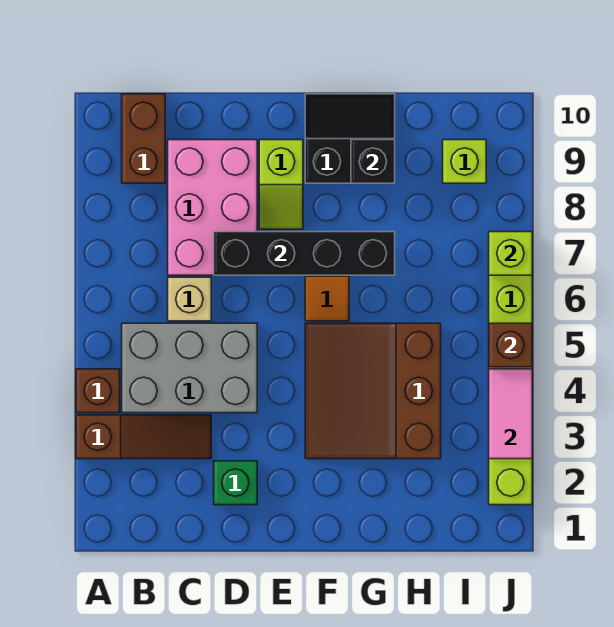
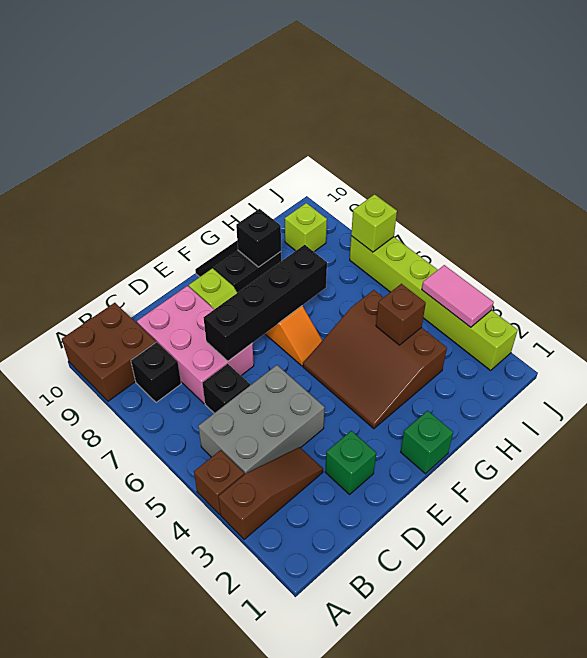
none -> black 1x1 brick [131,342,181,402]
brown 1x2 brick [122,94,165,183] -> brown 2x2 brick [62,303,156,401]
tan 1x1 brick [168,277,211,321] -> black 1x1 brick [203,364,250,413]
none -> green 1x1 brick [401,411,453,474]
brown 1x1 brick [489,323,532,367] -> brown 1x1 brick moved to [376,284,426,345]

